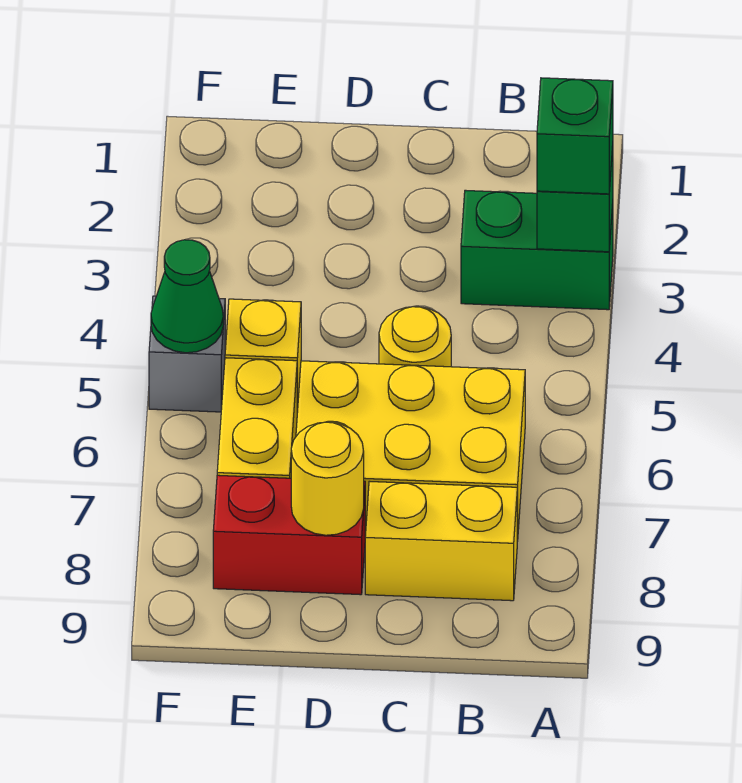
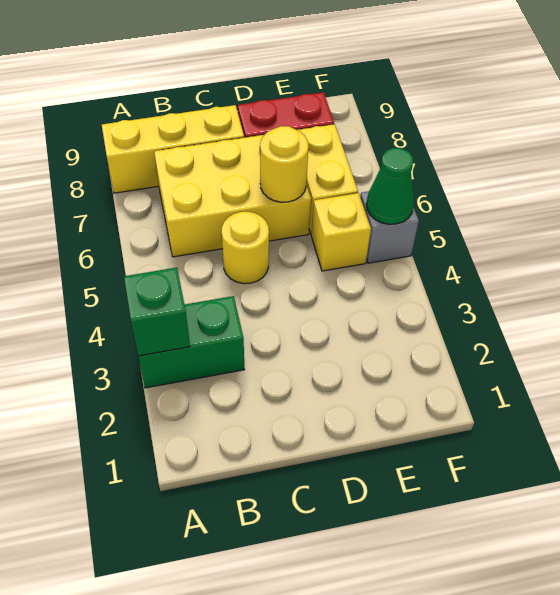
green 1x1 brick [537,78,613,194] -> none
yellow 1x2 brick [365,481,517,601] -> yellow 1x3 brick [102,105,244,193]
yellow 1x1 round brick [291,422,364,535] -> yellow 1x1 round brick moved to [260,126,309,202]

